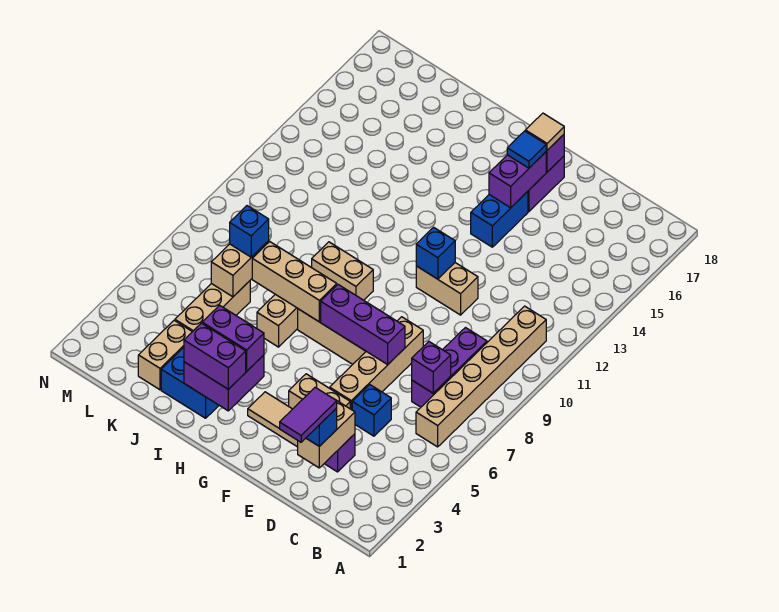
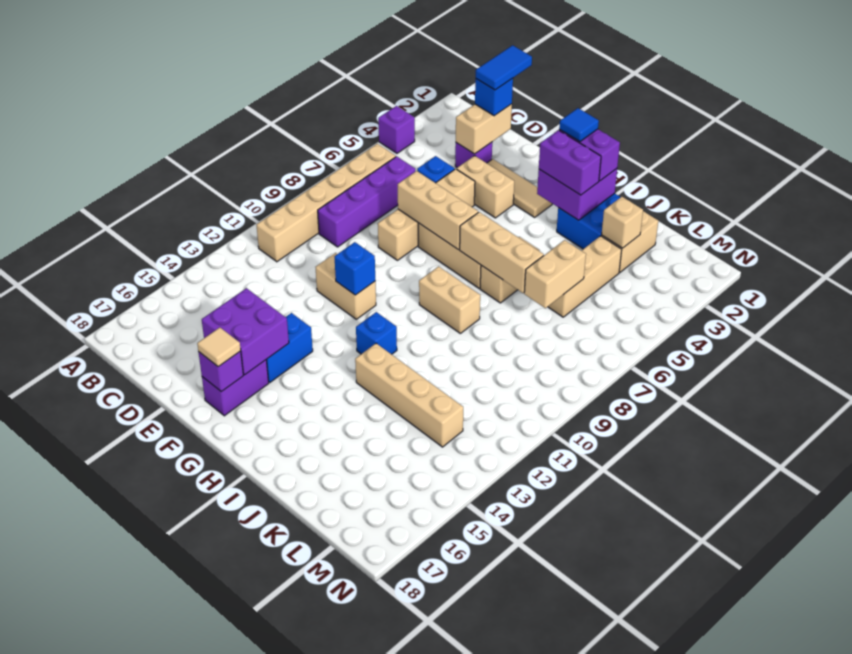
purple 1x3 brick [412,328,487,407] -> purple 1x4 brick [318,156,415,247]
purple 1x1 brick [412,342,451,393] -> purple 1x1 brick moved to [378,106,415,153]
purple 1x2 tile [280,387,337,442] -> blue 1x2 tile [476,45,532,90]
purple 1x3 brick [321,285,405,364] -> tan 1x3 brick [398,171,478,250]
purple 1x2 brick [489,152,546,208] -> purple 2x2 brick [202,288,289,375]
blue 1x1 tile [507,131,546,168] -> blue 1x1 tile moved to [559,108,599,142]
none -> tan 1x4 brick [355,343,463,447]
none -> tan 1x1 brick [602,197,643,248]
blue 1x1 brick [230,206,269,257] -> blue 1x1 brick moved to [356,312,397,354]

